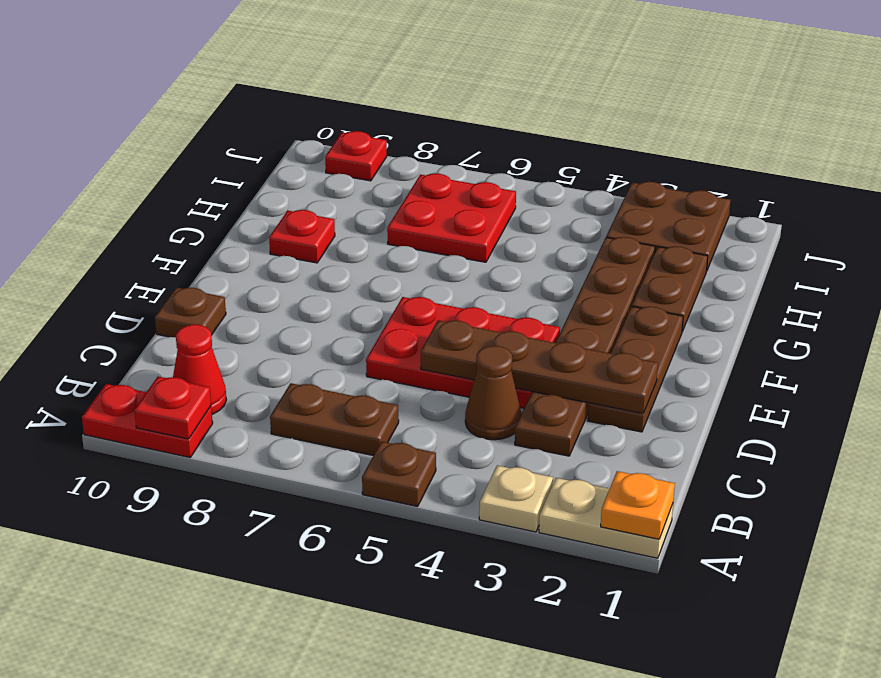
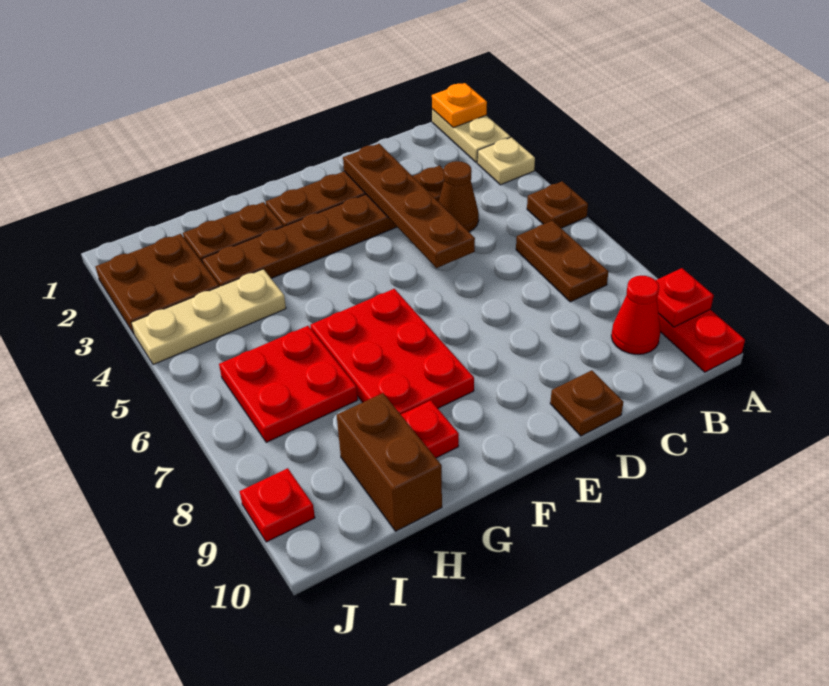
red 2x3 plate [366,297,560,408] -> red 2x3 plate moved to [310,289,474,414]
none -> tan 1x3 plate [131,269,286,365]
none -> brown 1x2 brick [337,393,442,531]

